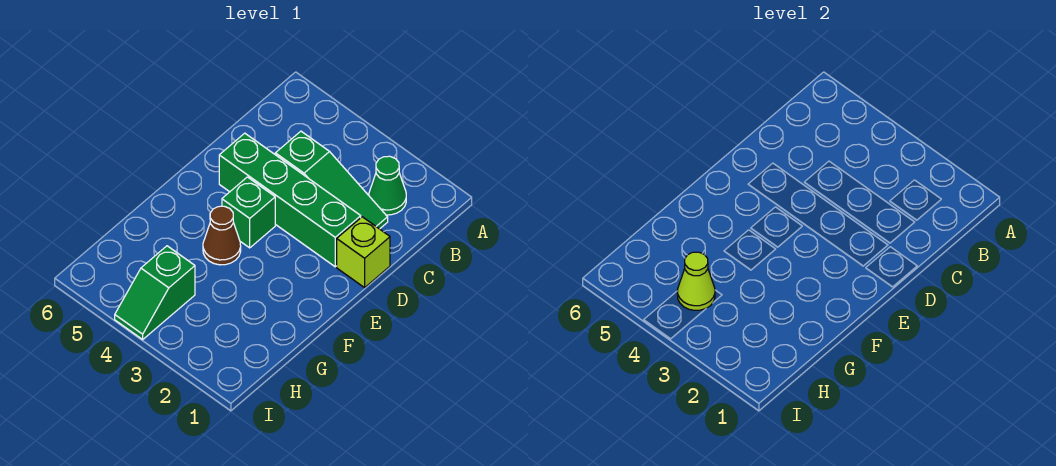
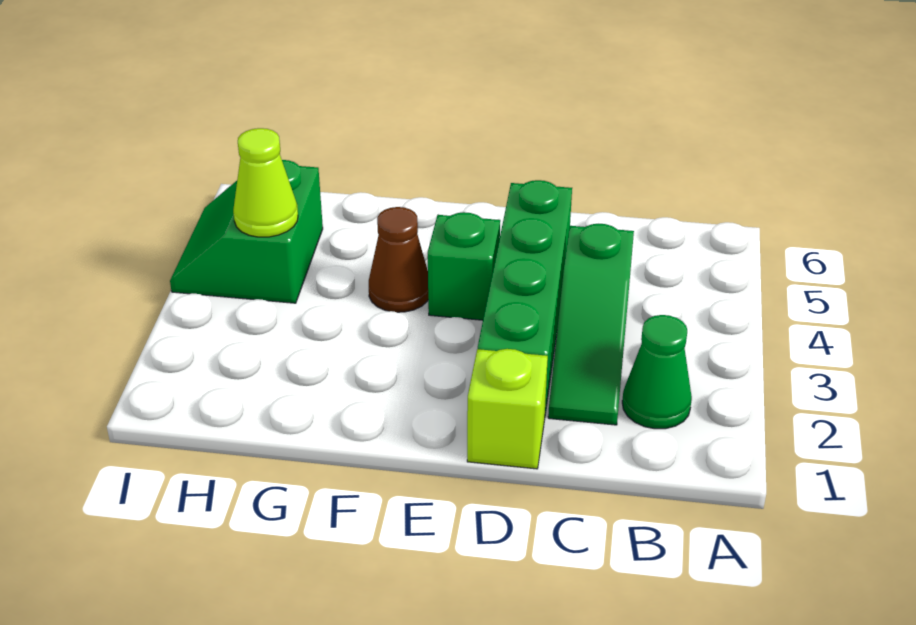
green 1x2 slope [115,246,195,339] -> green 2x2 slope [170,160,323,303]

